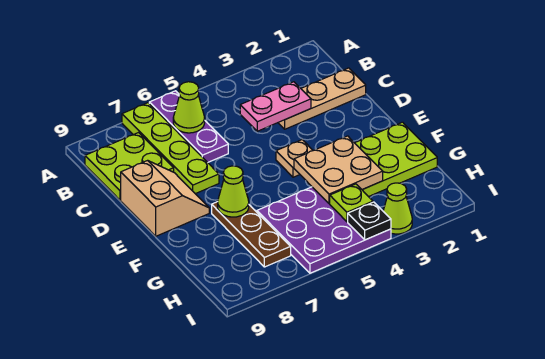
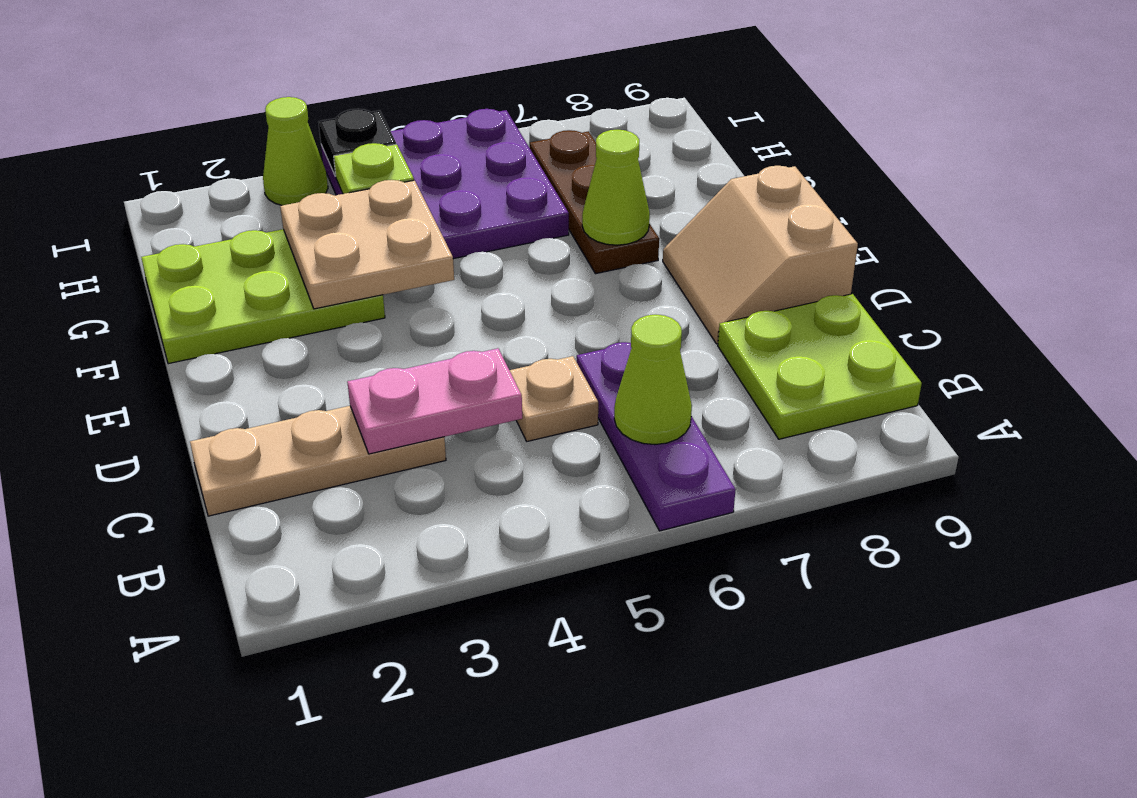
lime 1x4 plate [122,103,219,194] -> none
tan 1x1 plate [276,140,313,177] -> tan 1x1 plate moved to [510,356,598,441]

